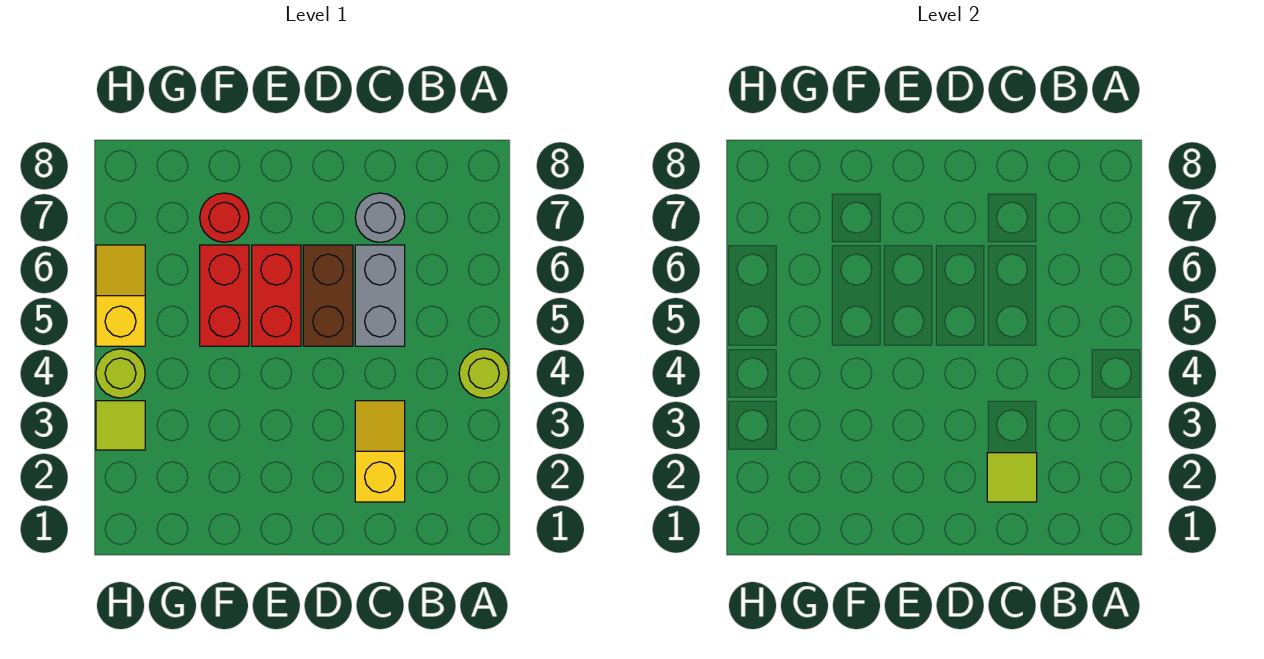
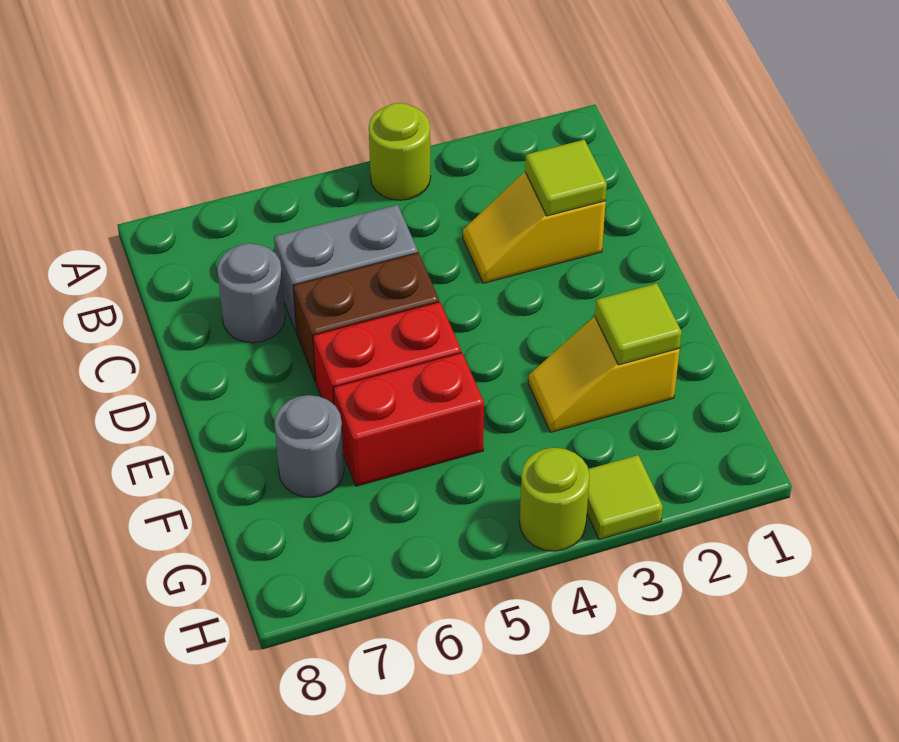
none -> lime 1x1 tile [595,283,682,365]
red 1x1 round brick [200,193,249,242] -> grey 1x1 round brick [274,395,344,497]
yellow 1x2 slope [96,245,145,346] -> yellow 1x2 slope moved to [529,317,680,432]

